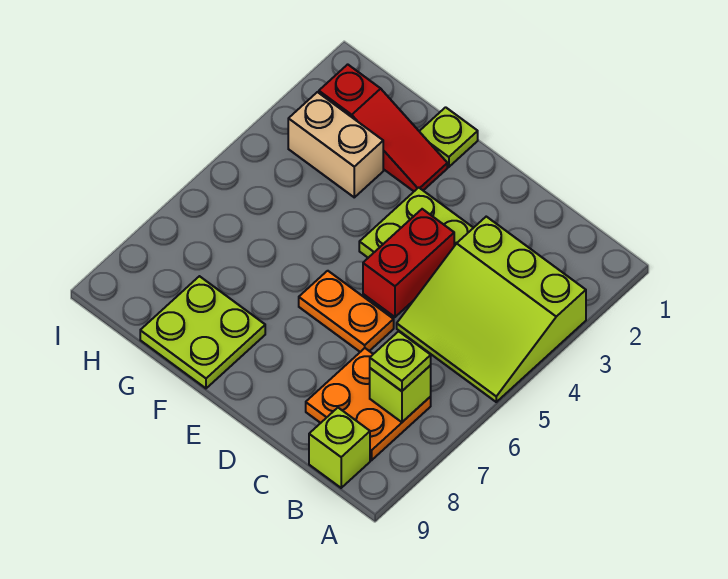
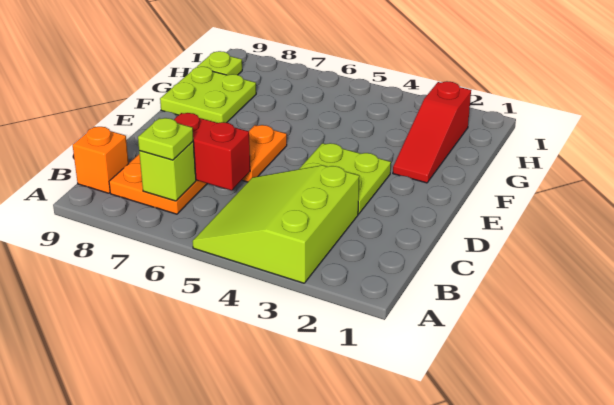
lime 1x1 brick [309,408,370,488] -> orange 1x1 brick [73,127,129,193]
red 1x2 brick [363,209,454,317] -> red 1x2 brick moved to [174,113,250,190]
lime 1x1 plate [419,107,478,167] -> lime 1x1 plate moved to [197,51,242,75]
tan 1x2 brick [288,92,383,197] -> none

